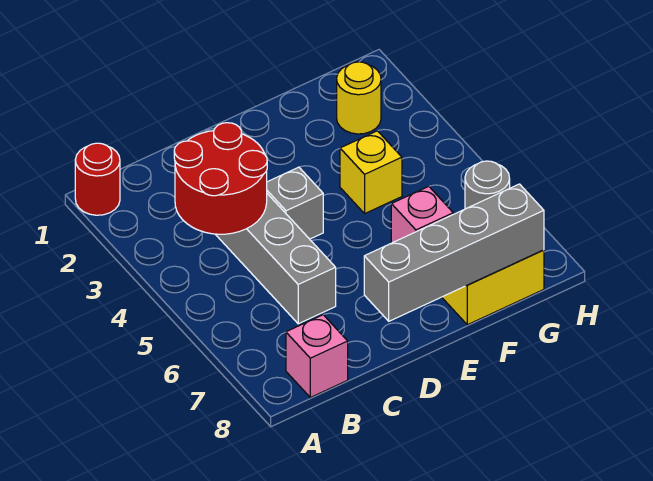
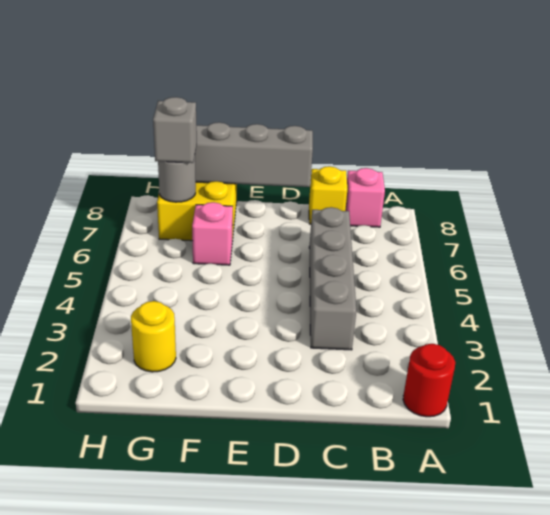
red 2x2 round brick [174,123,267,234] -> none
grey 1x1 brick [267,167,323,239] -> grey 1x1 brick moved to [153,97,197,163]
yellow 1x1 brick [340,131,402,213] -> yellow 1x1 brick moved to [309,166,347,224]

